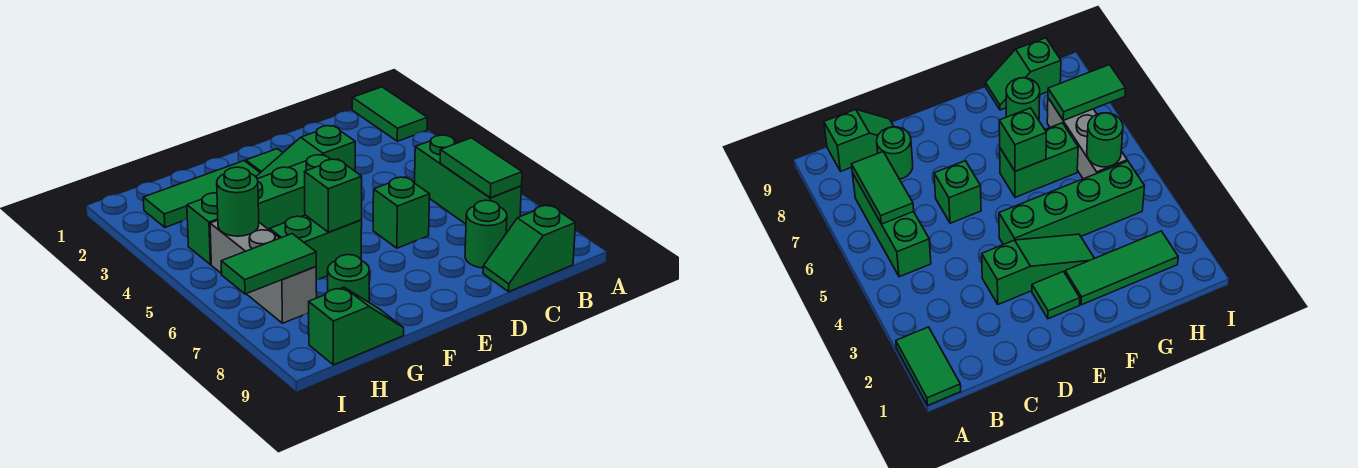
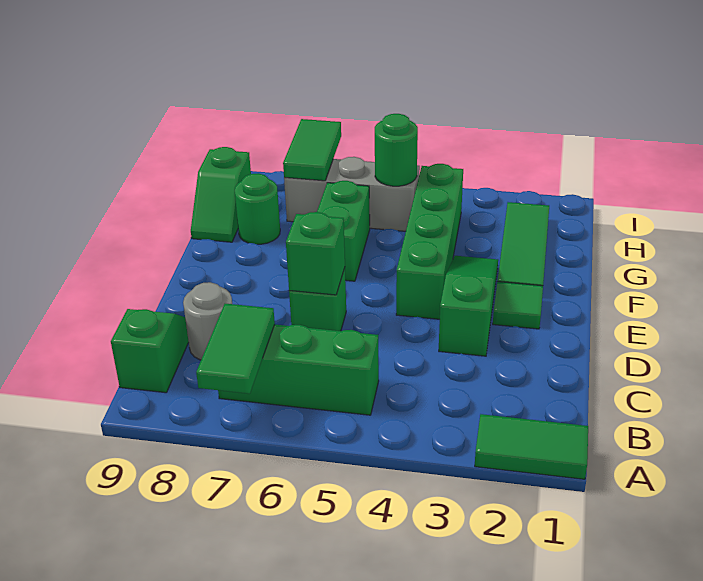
green 1x2 tile [440,138,522,198] -> green 1x2 tile turned to [196,304,275,394]
green 1x1 round brick [465,200,507,268] -> grey 1x1 round brick [183,282,232,360]
green 1x1 brick [305,159,362,232] -> green 1x1 brick moved to [286,212,345,295]

